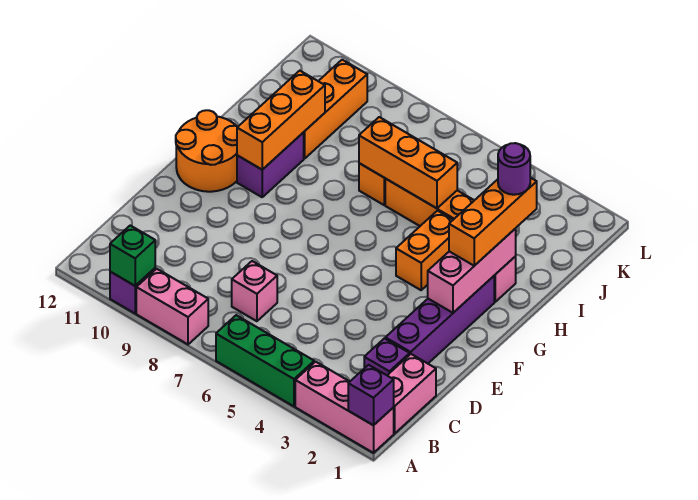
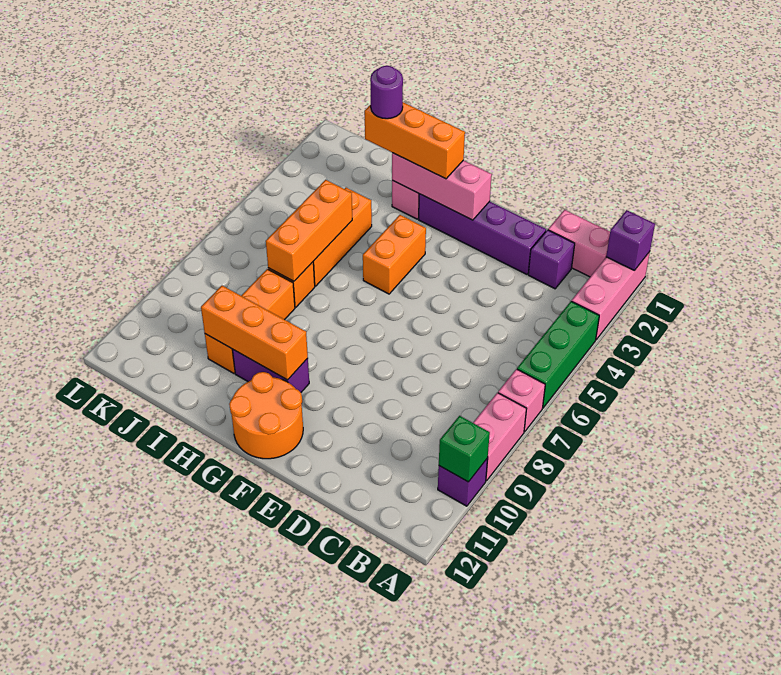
pink 1x1 brick [232,261,277,321] -> pink 1x1 brick moved to [498,369,545,432]
orange 1x2 brick [396,211,453,290] -> orange 1x2 brick turned to [363,215,426,294]
orange 1x3 brick [304,60,367,159] -> orange 1x3 brick turned to [205,269,295,373]

